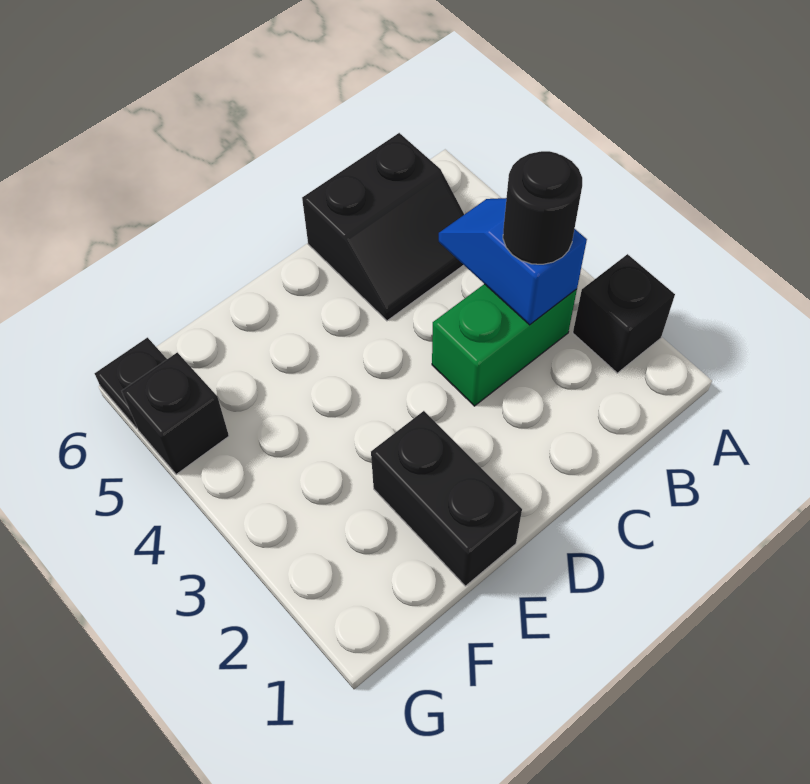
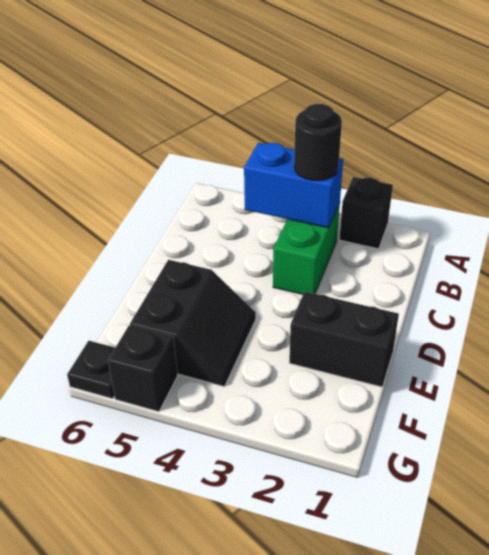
blue 1x2 slope [439,198,587,325] -> blue 1x2 brick [244,143,343,228]
black 2x2 slope [302,133,464,321] -> black 2x2 slope moved to [130,260,256,387]

